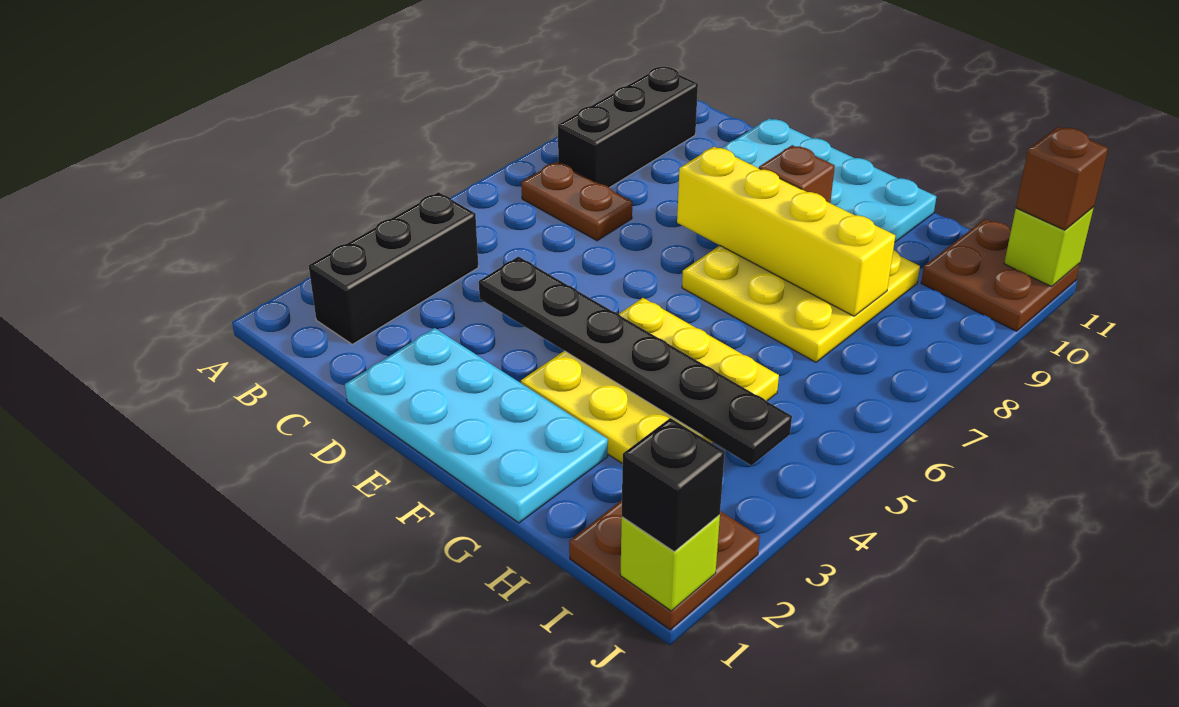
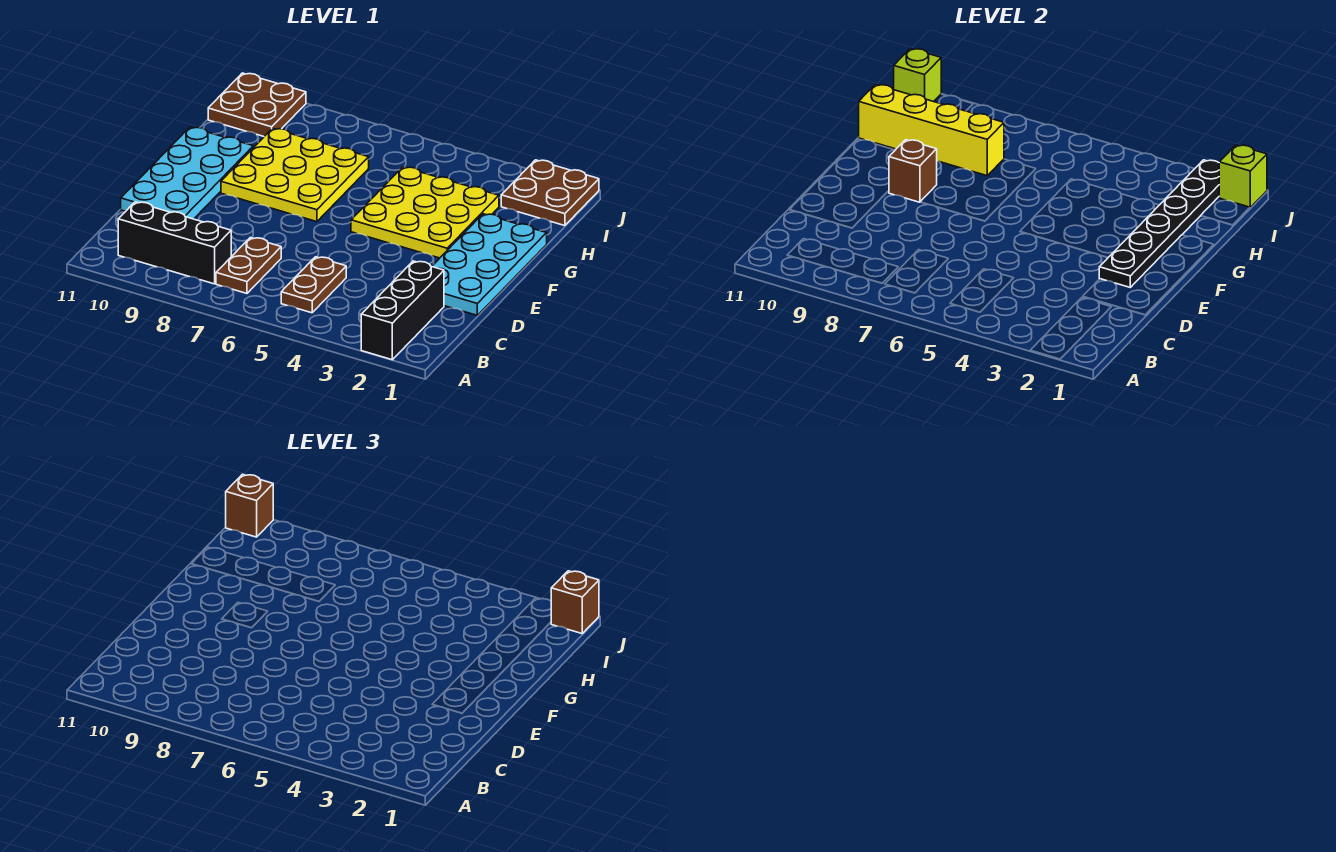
black 1x3 brick [309,192,478,344] -> black 1x3 brick turned to [361,261,444,360]
none -> brown 1x2 plate [281,257,346,313]
black 1x6 plate [479,257,792,465] -> black 1x6 plate moved to [1099,160,1219,287]
yellow 1x4 brick [677,147,895,316] -> yellow 1x4 brick turned to [859,84,1004,176]
black 1x1 brick [622,418,725,551] -> brown 1x1 brick [551,571,599,633]

